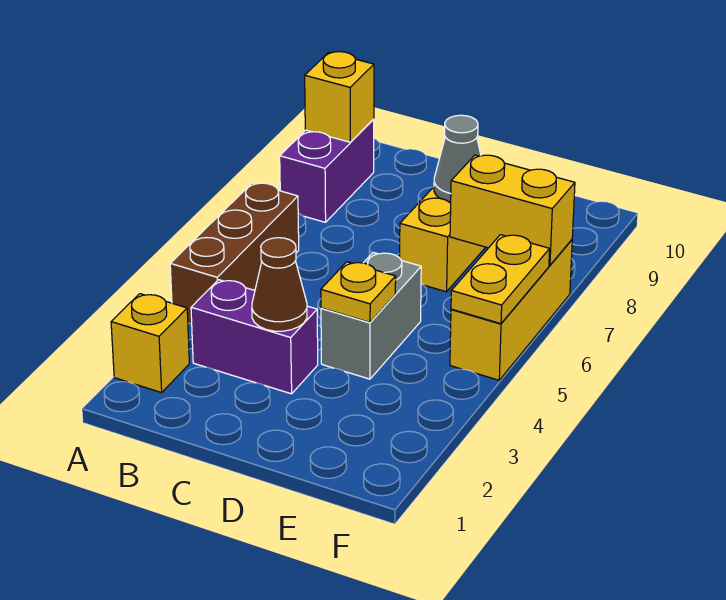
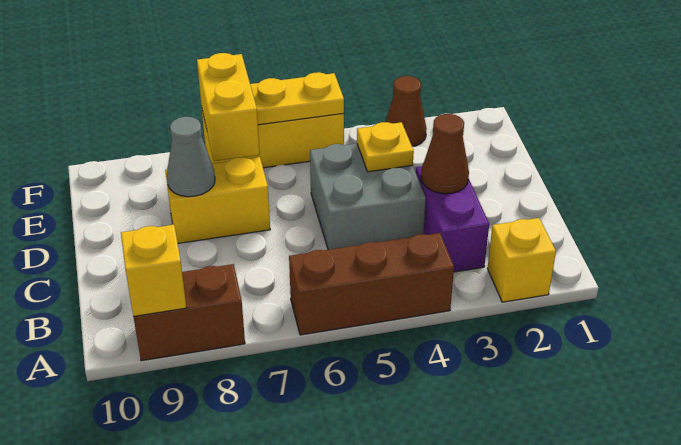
purple 1x2 brick [280,119,374,222] -> brown 1x2 brick [133,264,245,361]
grey 1x2 brick [321,252,421,379] -> grey 2x2 brick [310,144,426,250]
none -> brown 1x1 cone [386,76,427,147]

